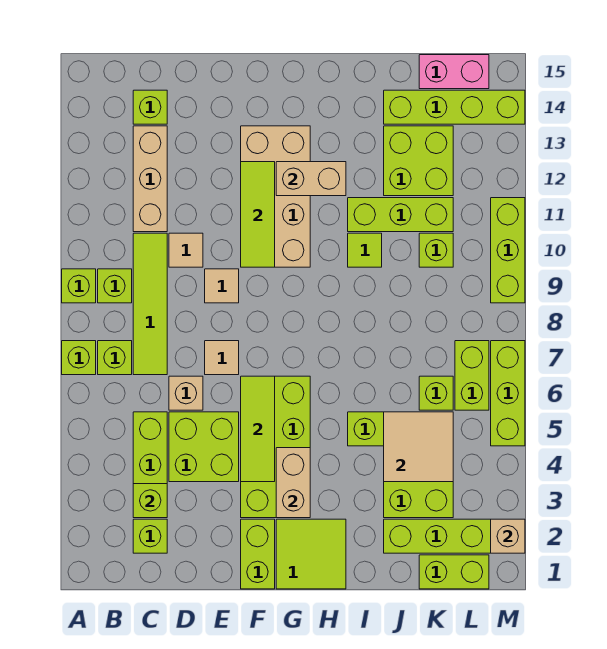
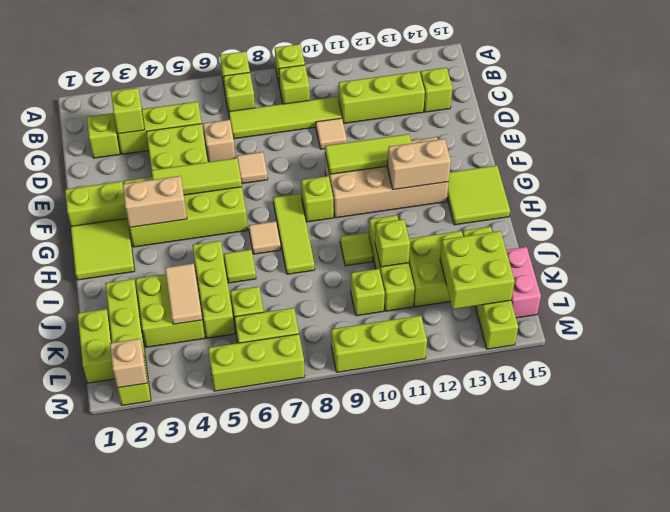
tan 1x3 brick [133,126,167,232] -> lime 1x3 brick [338,71,425,124]
tan 1x1 tile [205,269,239,303] -> tan 1x1 tile moved to [249,221,281,254]
none -> lime 1x3 tile [273,194,315,274]
none -> lime 1x1 brick [301,176,334,222]
tan 1x2 brick [276,162,346,196] -> tan 1x2 brick turned to [387,139,451,190]
none -> lime 2x2 tile [447,166,510,225]
none -> lime 1x1 tile [224,250,256,283]
tan 2x2 tile [384,412,453,482] -> tan 1x2 tile [165,263,202,324]
none -> lime 1x1 brick [375,219,410,267]
none -> lime 2x2 brick [440,231,515,309]

